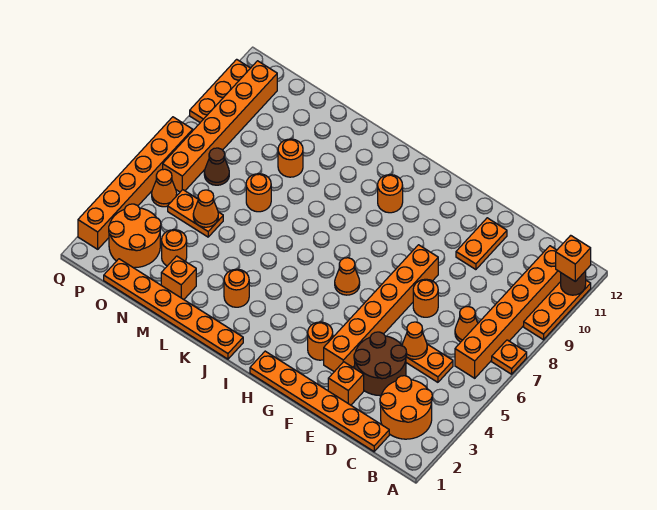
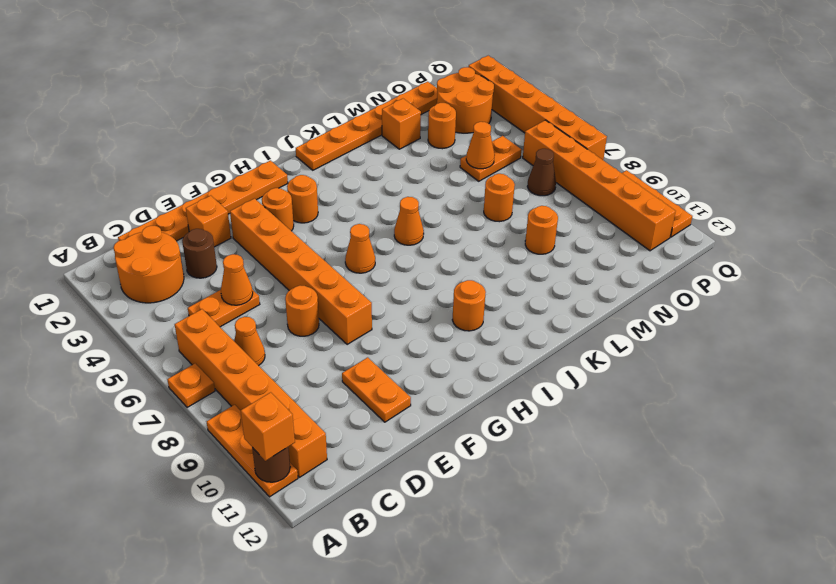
brown 2x2 round brick [354,332,407,396] -> brown 1x1 round brick [182,229,217,278]
orange 1x1 round brick [224,269,249,307] -> orange 1x1 round brick moved to [287,175,318,223]
orange 1x1 cone [152,169,177,207] -> orange 1x1 cone moved to [394,197,424,245]

